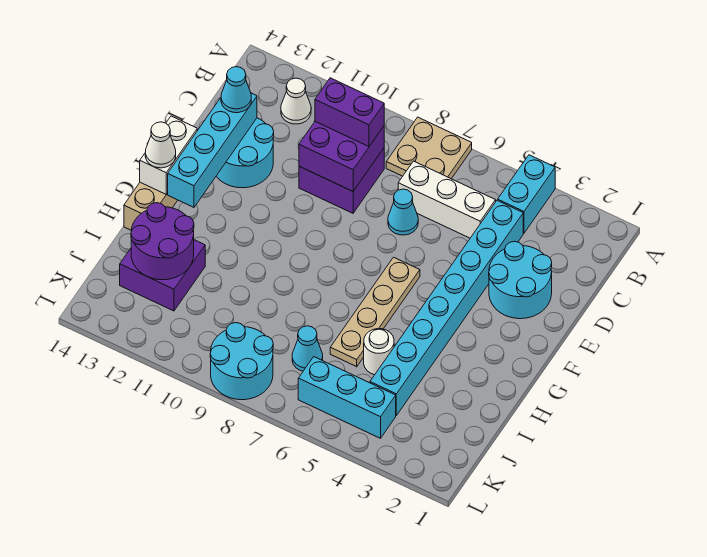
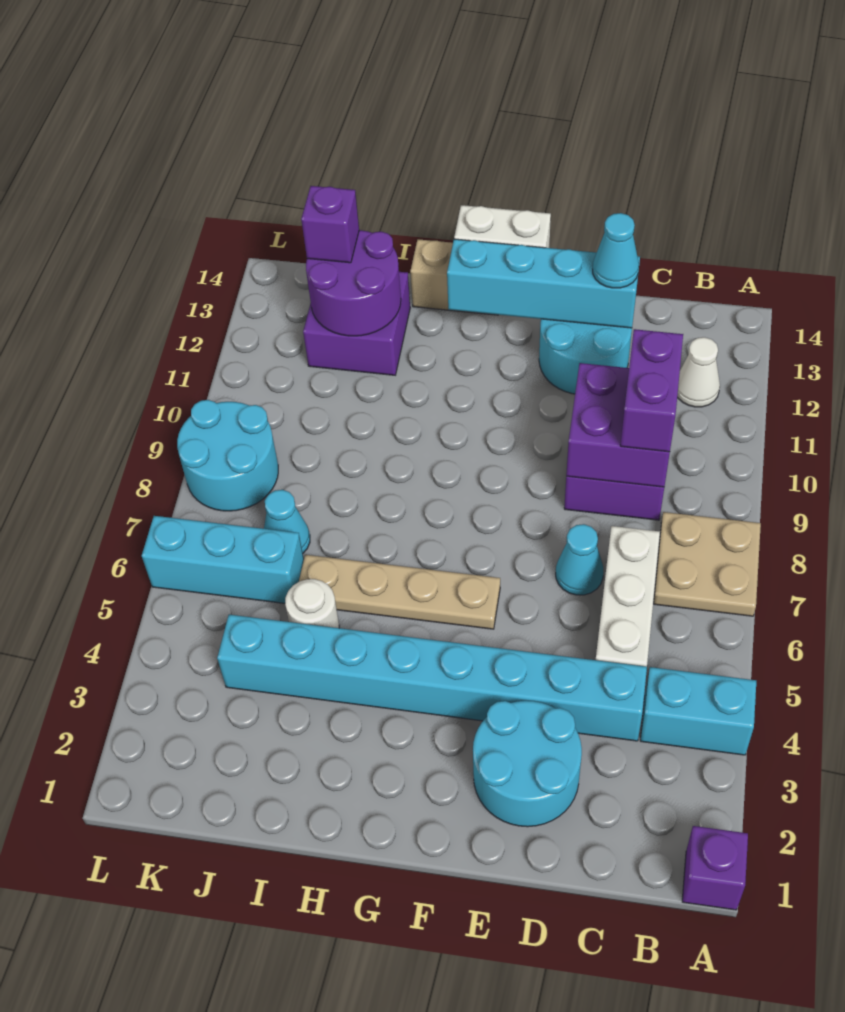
none -> purple 1x1 brick [682,826,748,910]
white 1x1 cone [145,122,176,168] -> none
none -> purple 1x1 brick [301,186,359,263]
cyan 1x3 brick [298,357,396,438] -> cyan 1x3 brick turned to [142,516,304,603]

